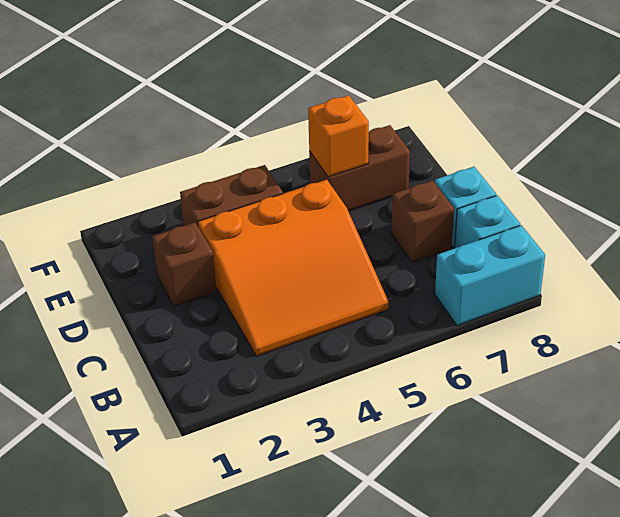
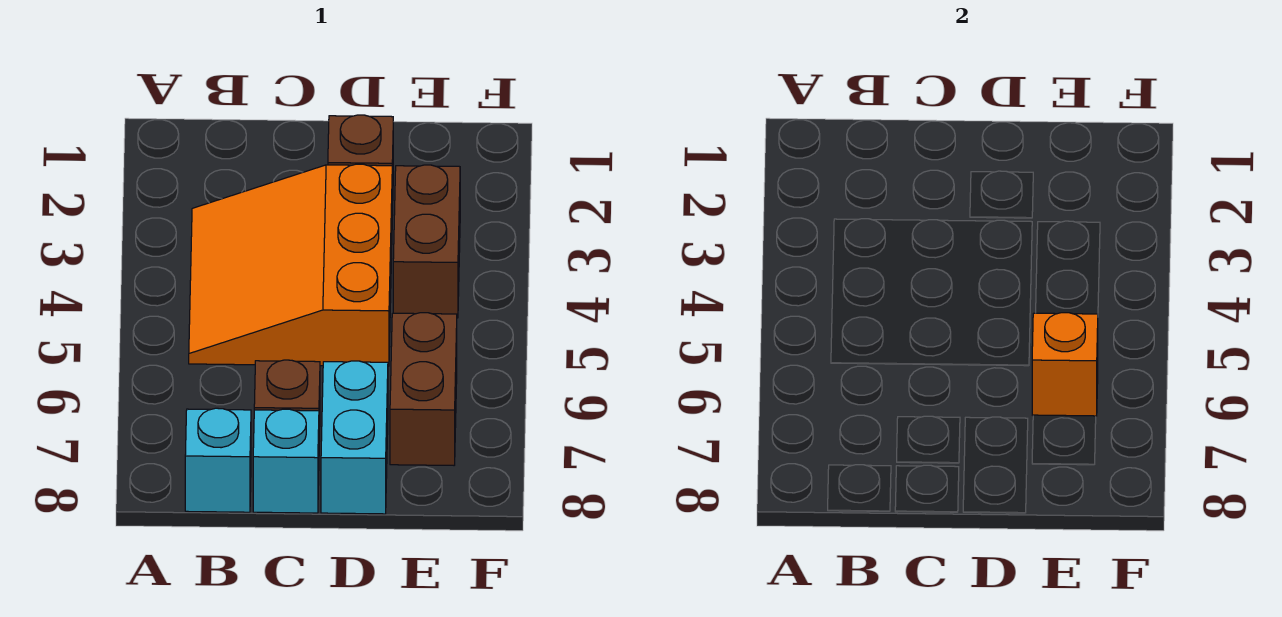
cyan 1x2 brick [435,225,545,325] -> cyan 1x2 brick moved to [321,361,388,514]

